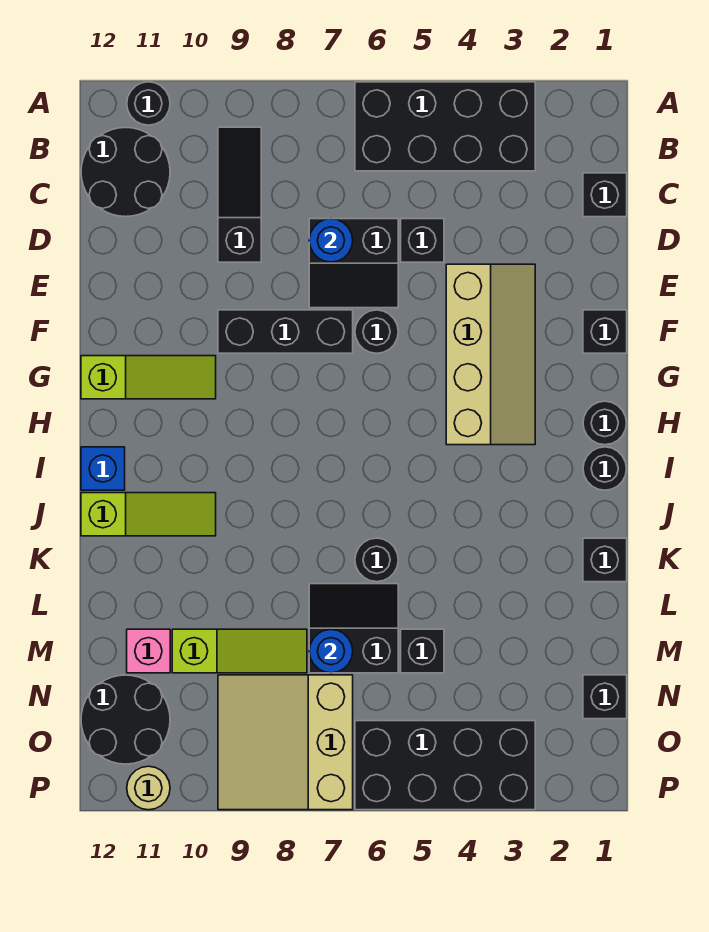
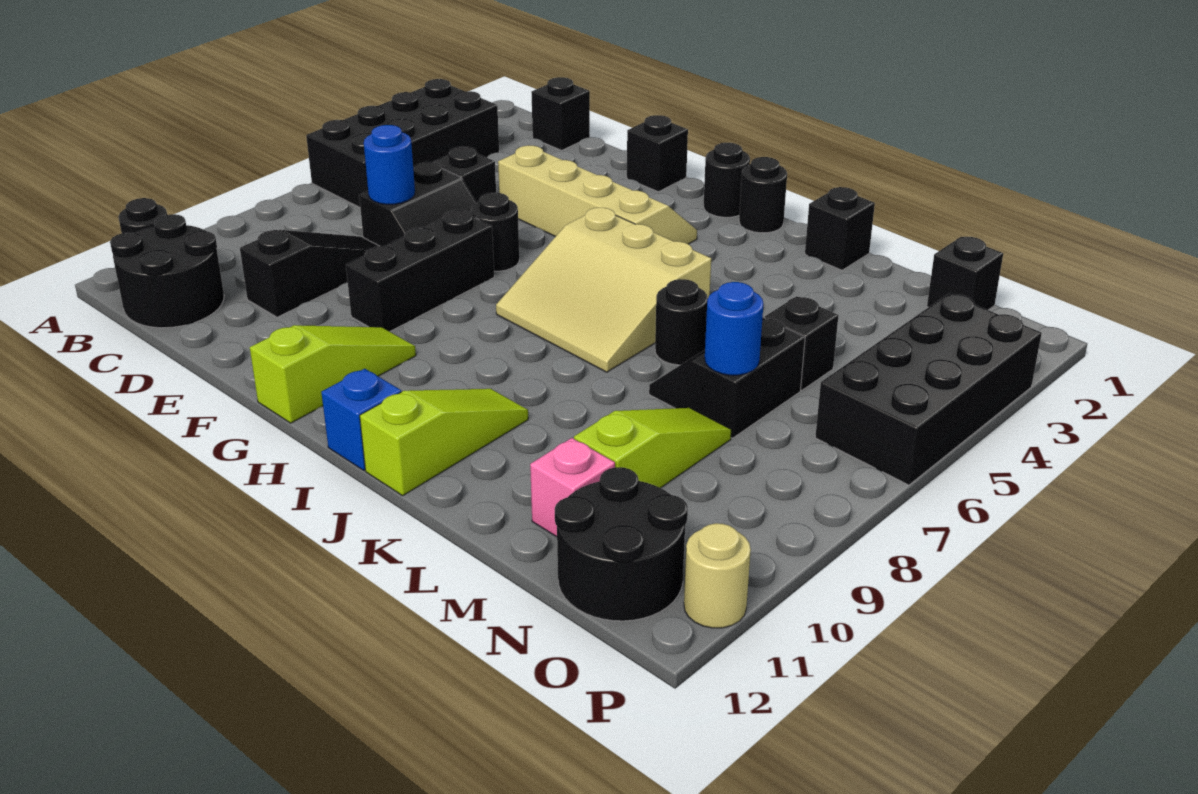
black 1x3 slope [218,127,261,262] -> black 1x3 slope turned to [240,230,379,317]
tan 3x3 slope [218,675,353,810] -> tan 3x3 slope moved to [496,208,711,372]

